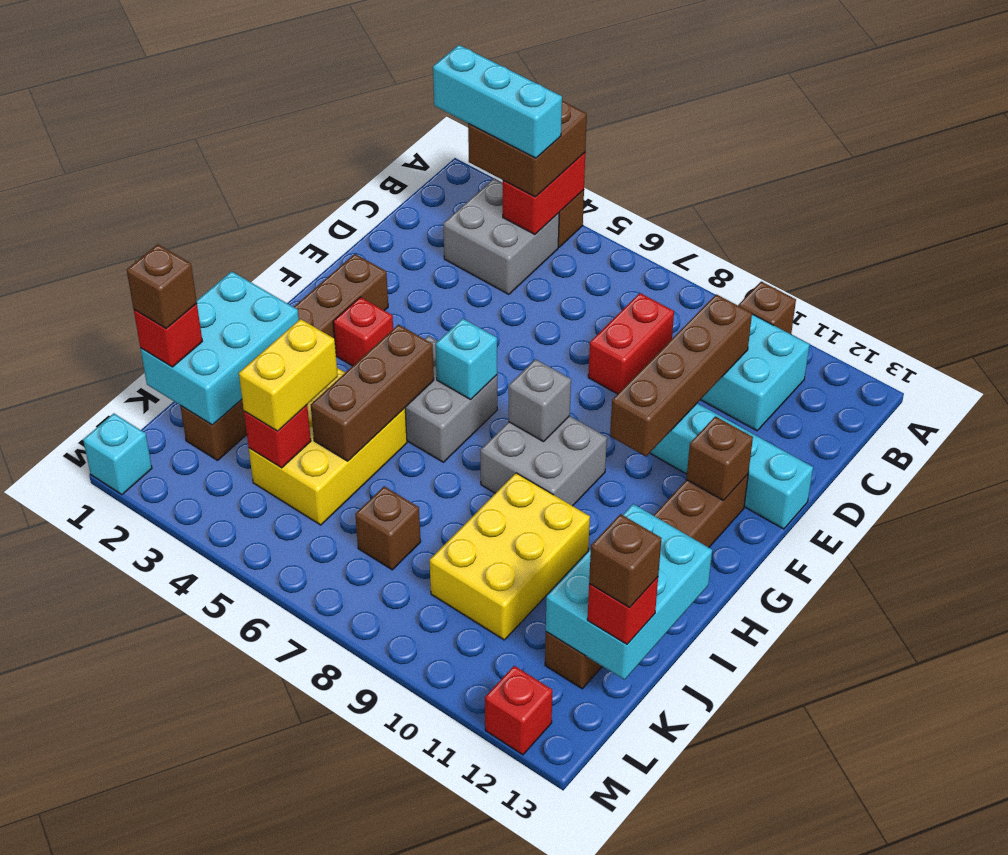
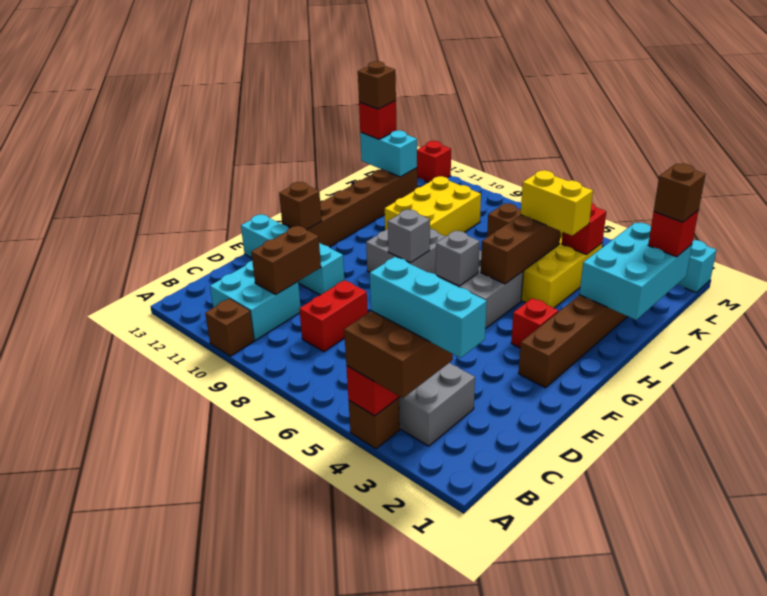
brown 1x4 brick [610,294,752,456] -> brown 1x2 brick [251,226,321,294]
cyan 1x1 brick [436,318,497,399] -> grey 1x1 brick [436,230,480,286]
cyan 2x3 brick [546,504,712,680] -> cyan 1x2 brick [360,130,417,177]
yellow 1x2 brick [239,319,338,431] -> yellow 1x2 brick turned to [521,170,593,236]

